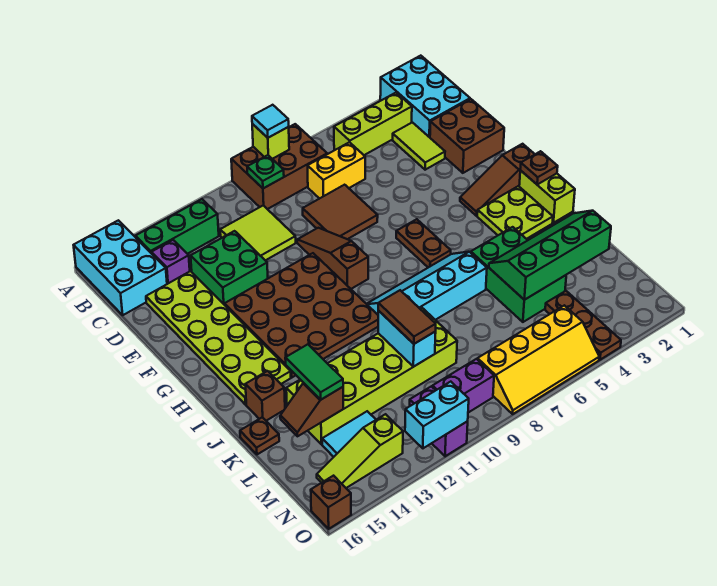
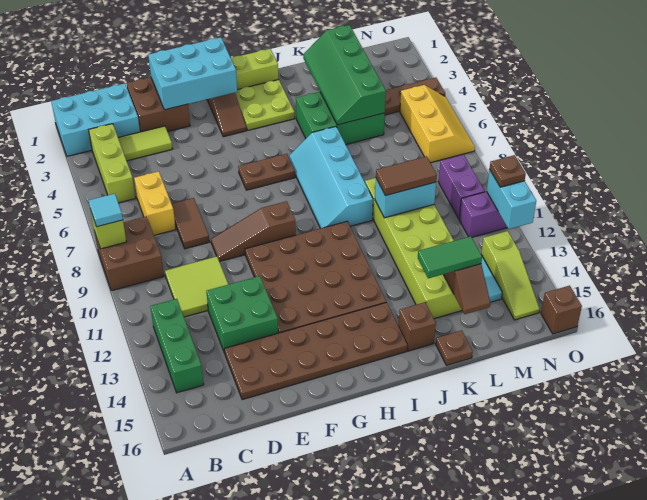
brown 2x3 brick [231,124,327,209] -> brown 2x2 brick [95,216,164,291]
cyan 2x3 brick [74,220,167,315] -> cyan 2x3 brick moved to [148,37,237,110]
green 1x1 plate [247,155,284,188] -> none
purple 1x1 brick [151,240,190,284] -> none
brown 2x2 tile [303,185,378,239] -> brown 1x2 tile [172,198,209,249]
lime 2x6 plate [146,271,291,405] -> brown 2x6 plate [225,302,407,400]
brown 1x1 plate [520,151,558,184] -> brown 1x1 plate moved to [490,155,526,187]
yellow 2x4 slope [478,305,599,414] -> yellow 2x3 slope [400,85,475,163]

